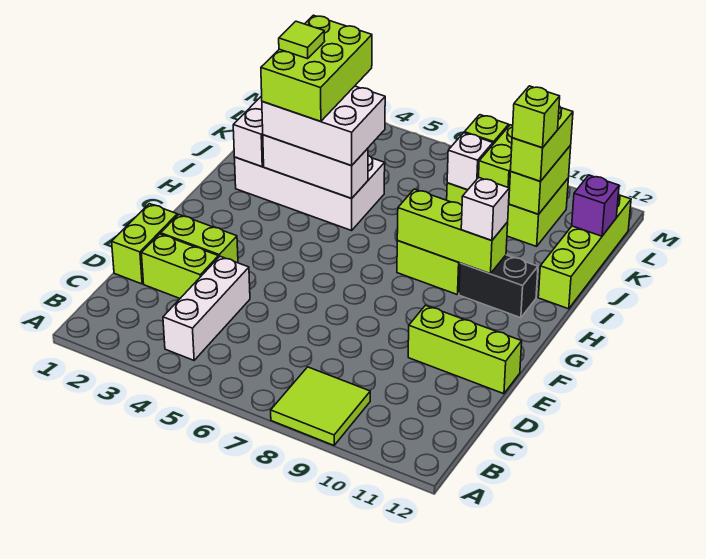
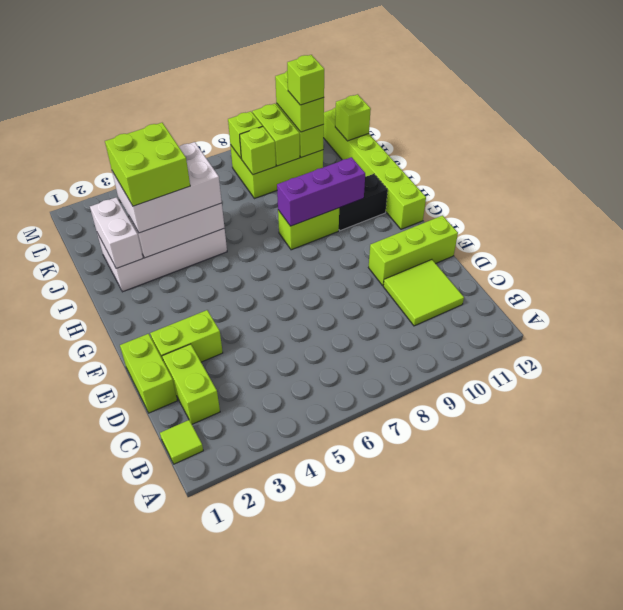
lime 2x2 tile [271,367,370,445] -> lime 2x2 tile moved to [383,260,464,326]
white 1x3 brick [163,256,250,360] -> none
lime 1x2 brick [141,234,219,298] -> lime 1x2 brick turned to [162,344,220,424]
lime 1x3 brick [397,189,508,274] -> purple 1x3 brick [277,157,365,226]
white 1x1 brick [461,177,509,241] -> none
lime 2x3 brick [261,15,372,121] -> lime 2x2 brick [105,123,190,206]
lime 1x4 brick [538,195,631,309] -> lime 1x6 brick [323,107,426,229]
lime 1x1 tile [279,21,325,59] -> lime 1x1 tile moved to [160,420,203,464]
white 1x1 brick [447,133,493,190] -> lime 1x1 brick [240,127,276,175]
purple 1x1 brick [572,175,619,236] -> lime 1x1 brick [335,94,371,141]

